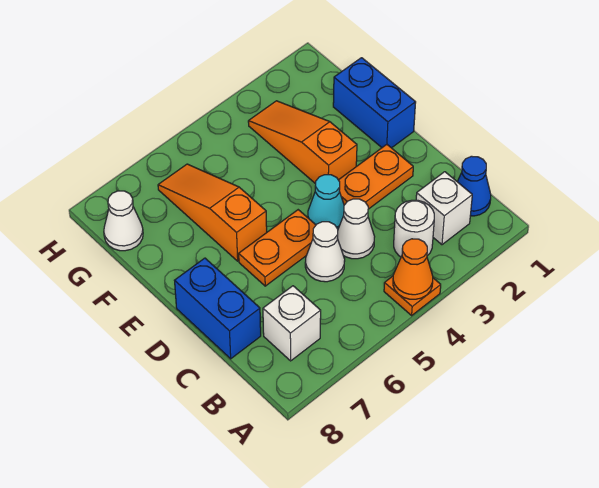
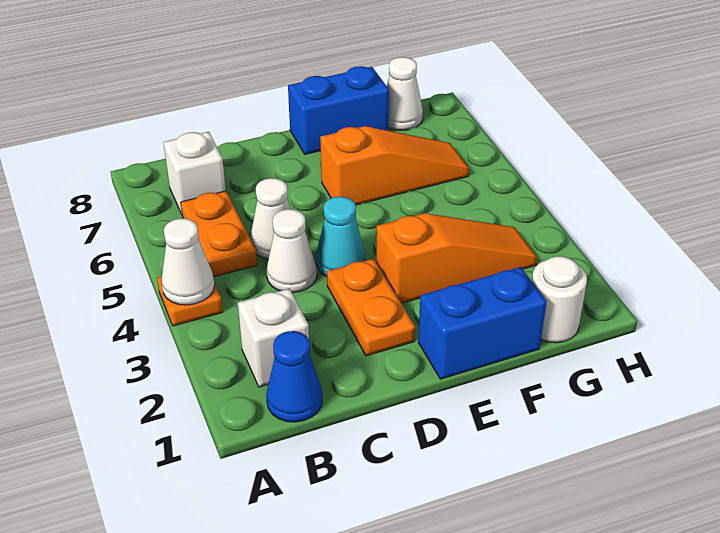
orange 1x1 cone [393,239,433,299] -> white 1x1 cone [161,218,214,305]
white 1x1 round brick [394,200,434,257] -> white 1x1 round brick moved to [532,256,587,343]
blue 1x2 brick [175,258,261,359] -> blue 1x2 brick moved to [288,66,389,154]
orange 1x2 plate [239,210,316,286] -> orange 1x2 plate moved to [181,191,257,277]

